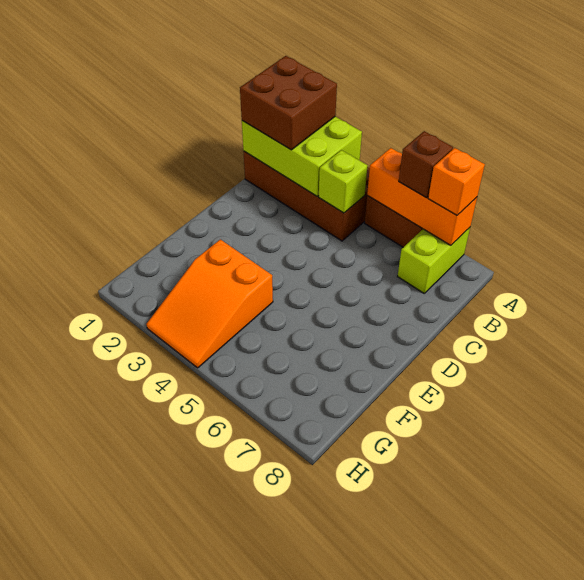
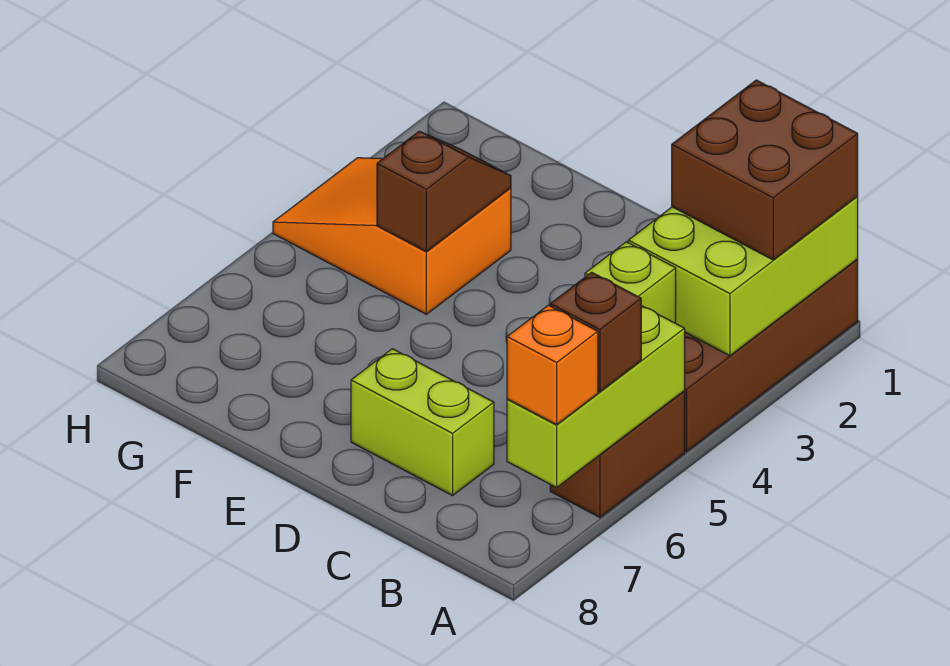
orange 1x3 brick [367,148,477,245] -> lime 1x3 brick [507,306,685,488]
lime 1x2 brick [397,228,470,293] -> lime 1x2 brick moved to [351,349,494,496]
none -> brown 1x2 slope [377,131,511,251]

